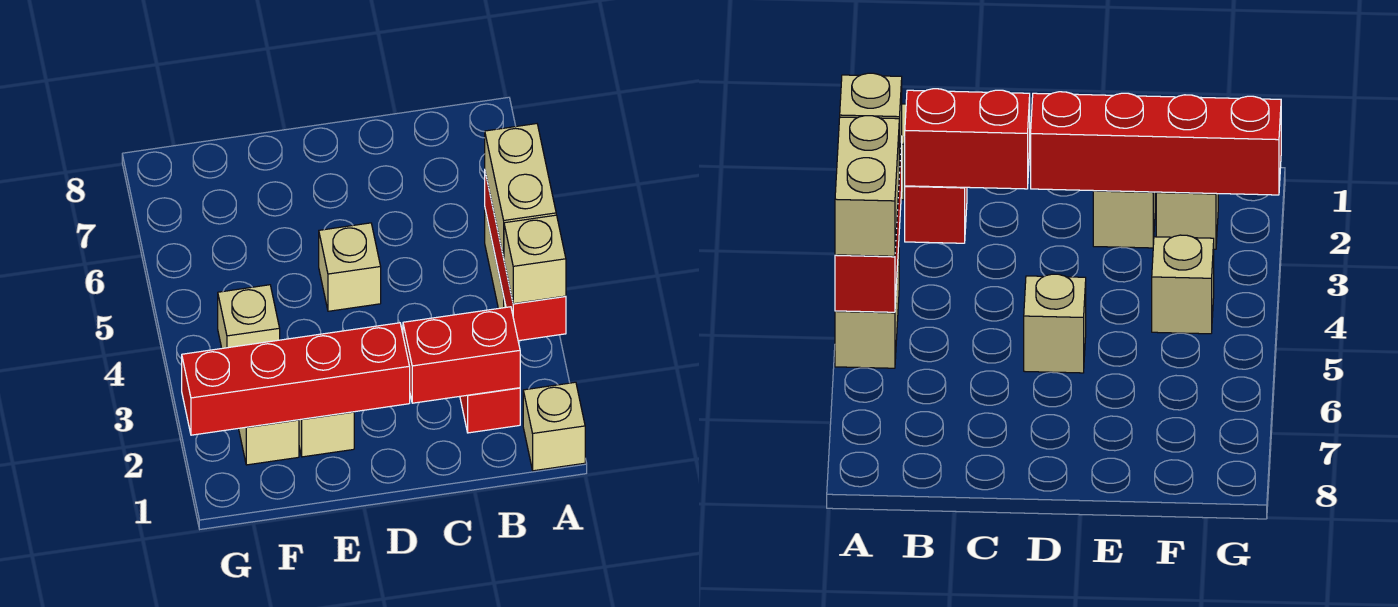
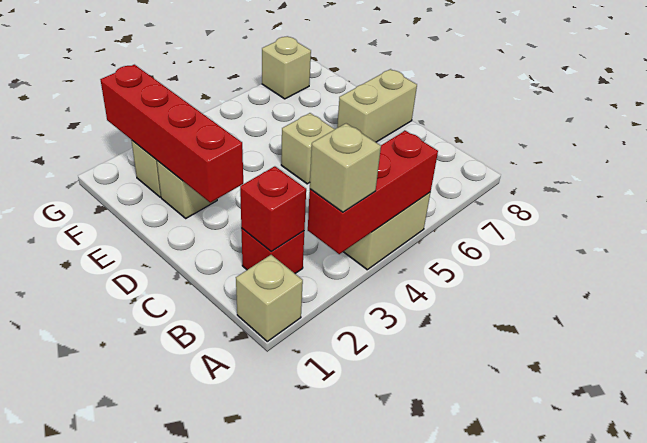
tan 1x2 brick [485,124,556,258] -> tan 1x2 brick moved to [337,69,417,142]
red 1x2 brick [403,307,520,403] -> red 1x1 brick [240,166,306,252]
tan 1x1 brick [218,285,280,348] -> tan 1x1 brick moved to [262,36,311,99]

